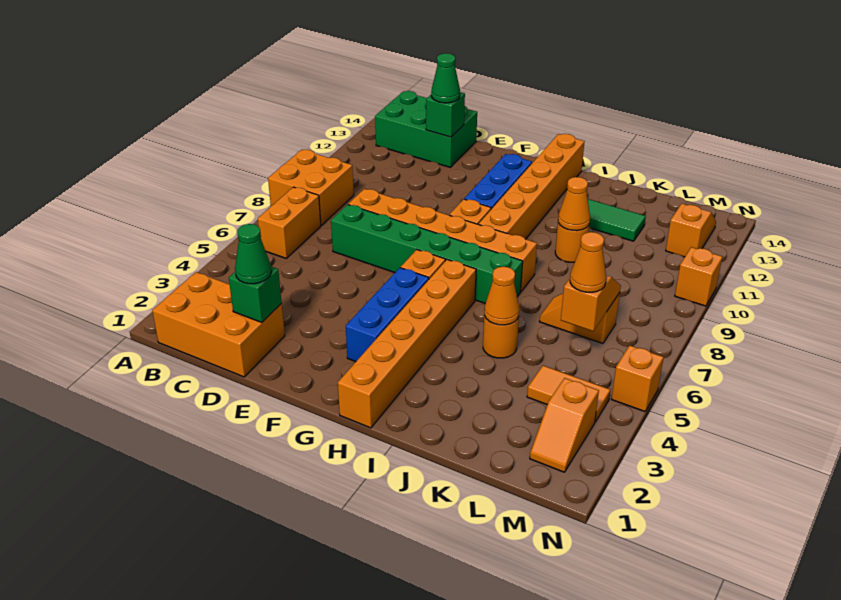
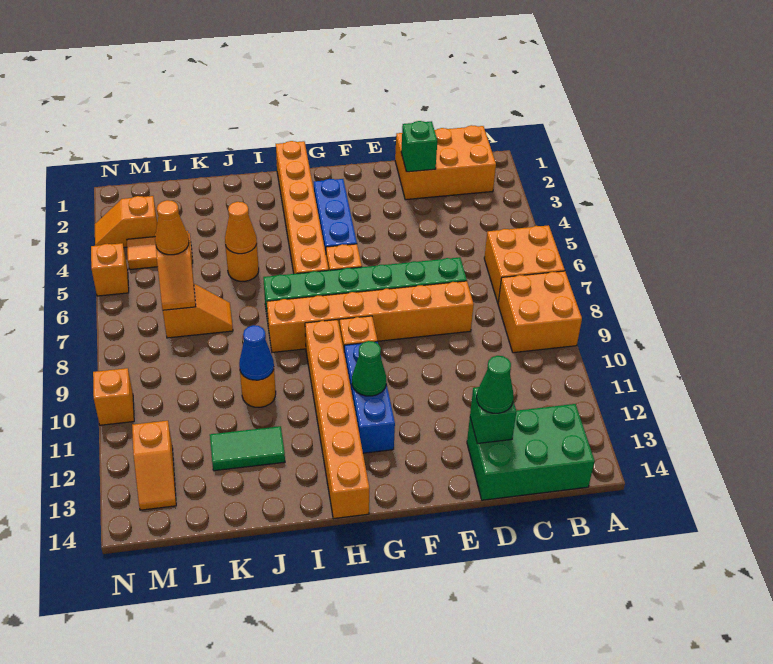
orange 1x2 brick [258,187,321,258] -> orange 2x2 brick [484,225,565,303]
green 1x1 cone [235,224,271,284] -> green 1x1 cone moved to [352,341,386,396]
orange 1x1 cone [558,177,590,231] -> blue 1x1 cone [239,325,274,380]
orange 1x2 slope [530,378,599,472] -> orange 1x2 slope turned to [95,196,157,248]

